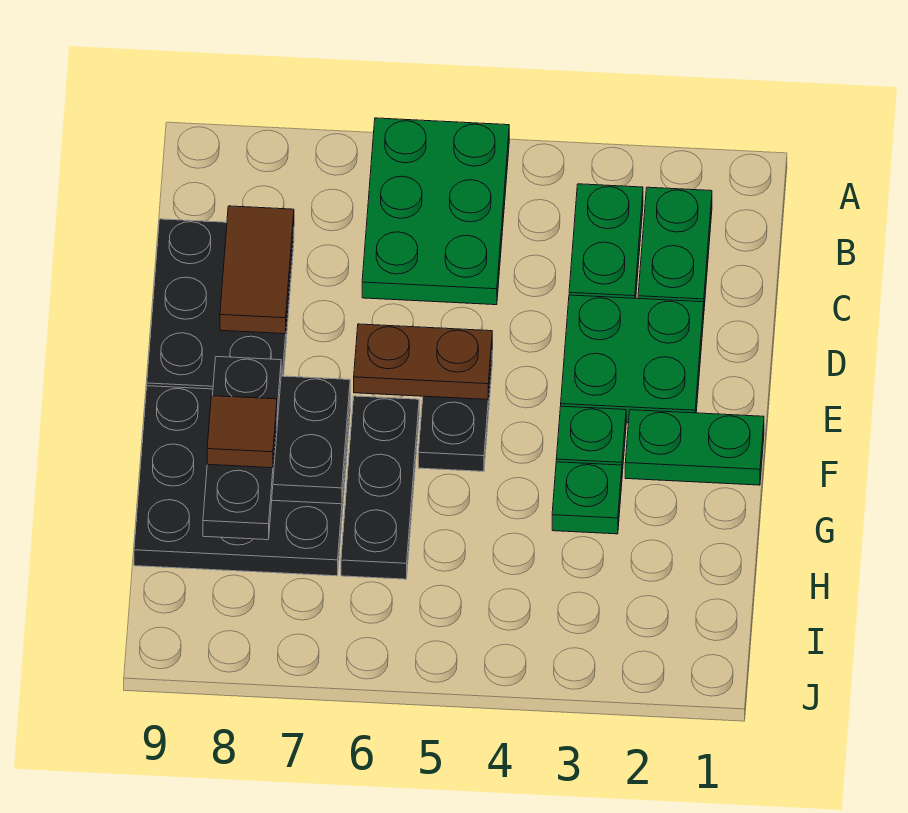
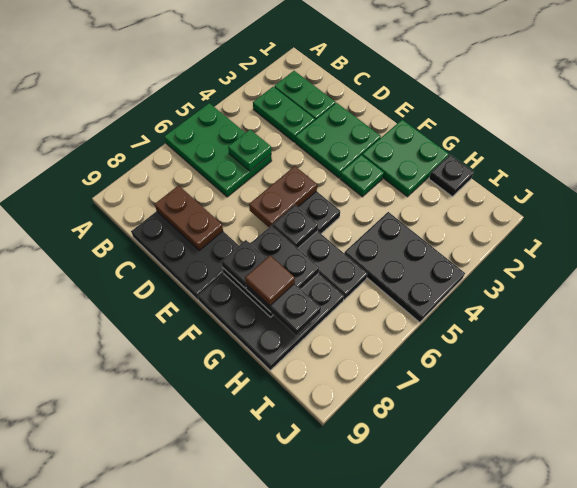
brown 1x2 tile [220,206,294,334] -> brown 1x2 plate [155,185,223,250]
green 1x2 plate [625,410,764,485] -> green 2x2 plate [362,120,449,197]
none -> black 1x1 plate [273,205,318,248]
green 1x1 plate [552,462,622,534] -> green 1x1 plate moved to [228,129,271,171]
none -> black 1x1 plate [429,155,474,197]
none -> black 2x3 plate [344,212,465,322]

